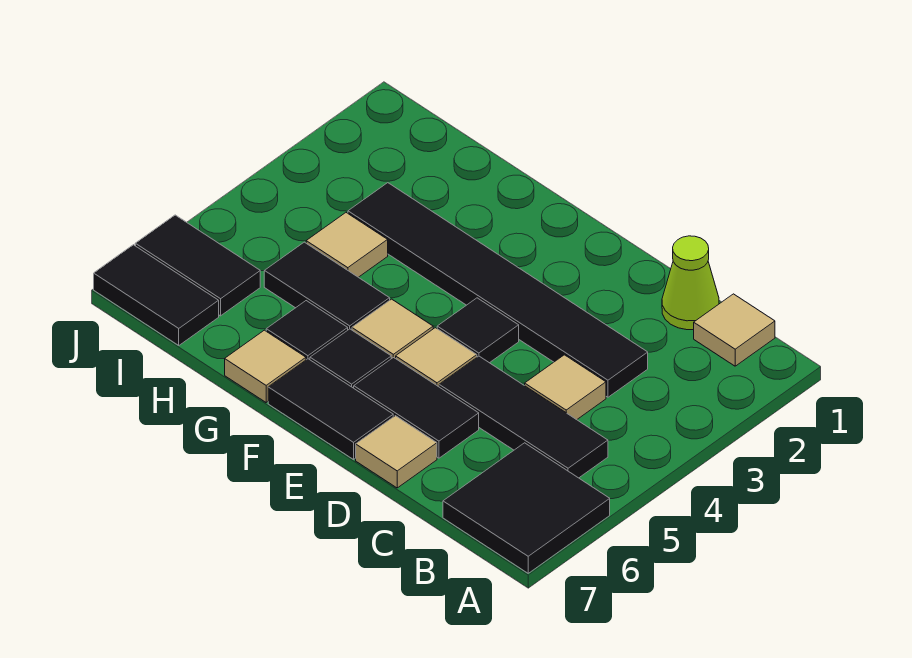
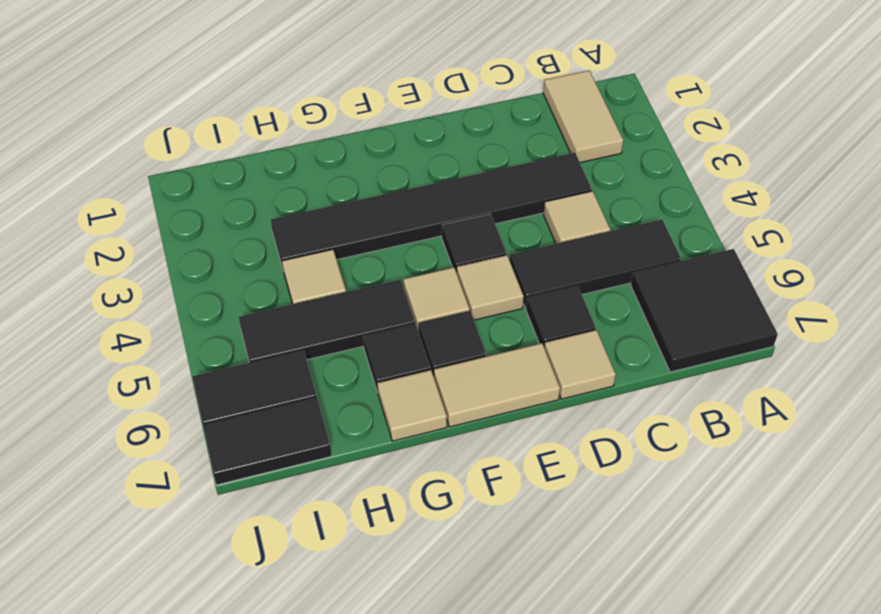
tan 1x1 tile [694,294,775,366] -> tan 1x2 tile [543,71,623,163]
lime 1x1 cone [662,236,719,330] -> none
black 1x2 tile [354,357,479,458] -> black 1x1 tile [526,286,596,347]
black 1x2 tile [268,359,393,459] -> tan 1x2 tile [434,343,560,427]
black 1x2 tile [264,242,390,330] -> black 1x3 tile [239,280,415,363]

